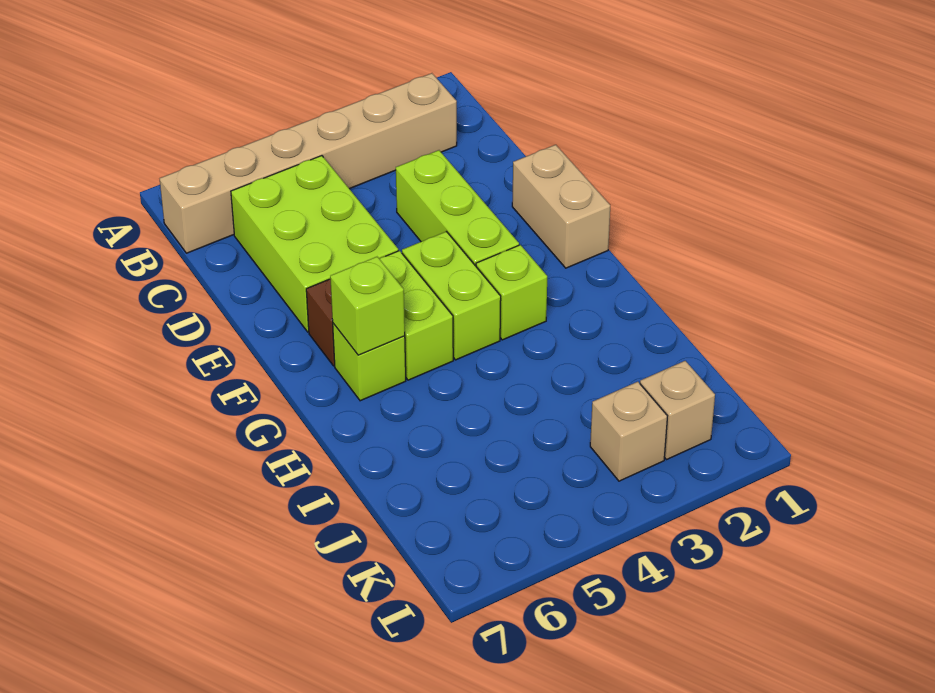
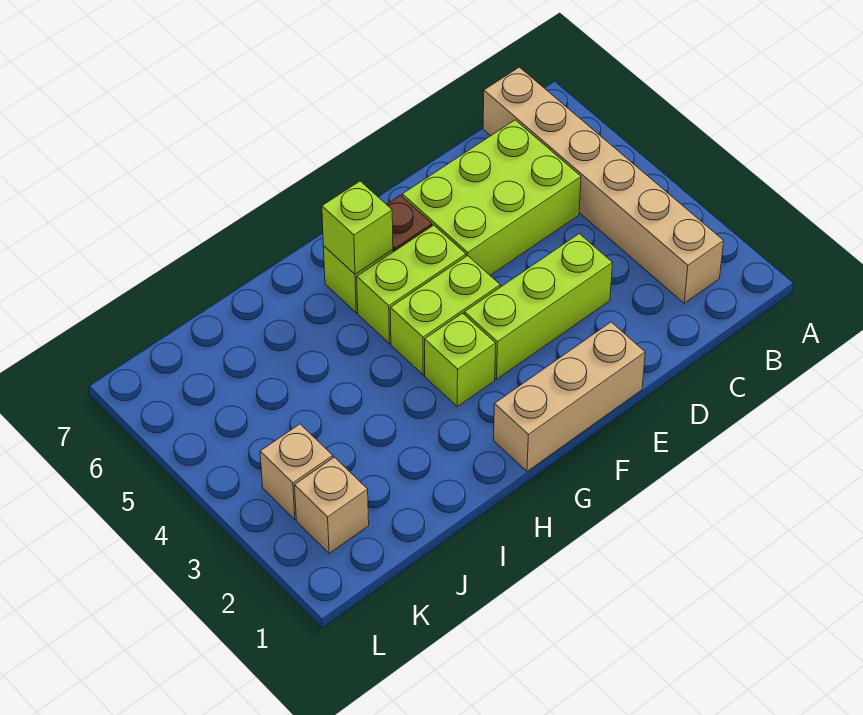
tan 1x2 brick [512,145,610,268] -> tan 1x3 brick [494,322,645,471]

